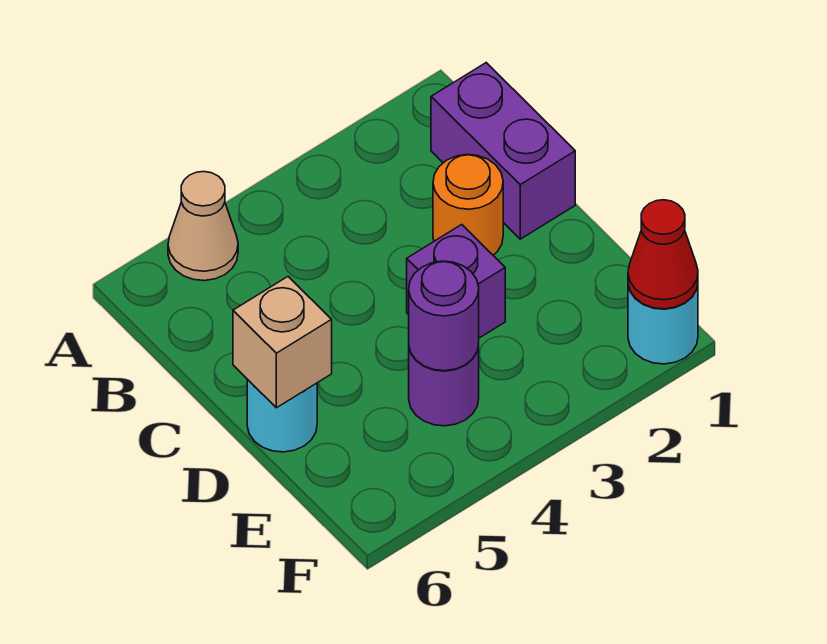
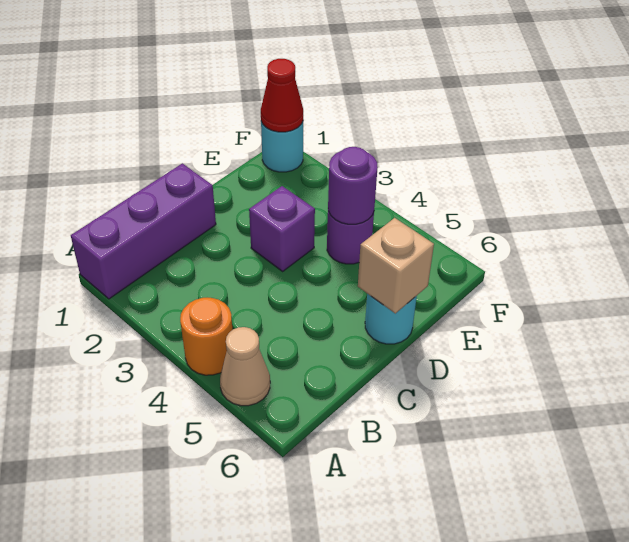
purple 1x2 brick [431,63,575,239] -> purple 1x3 brick [71,163,216,299]
orange 1x1 round brick [433,155,503,255] -> orange 1x1 round brick moved to [180,298,233,375]

